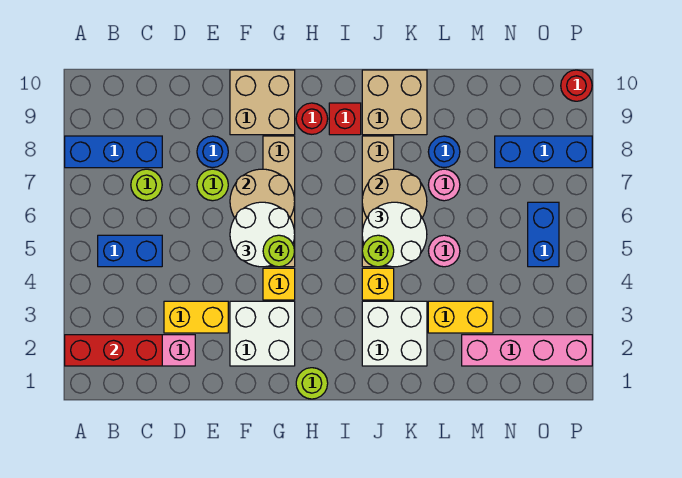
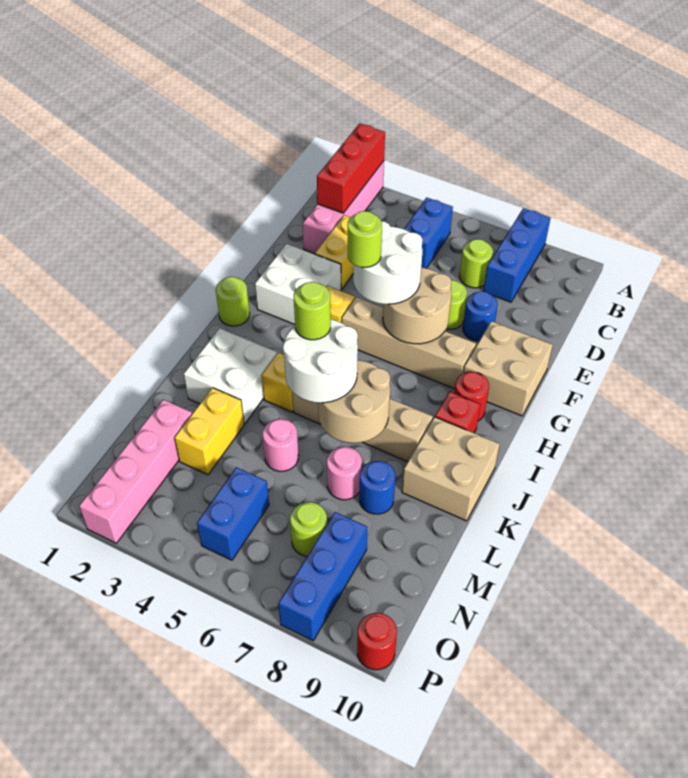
none -> lime 1x1 round brick [290,502,327,556]
blue 1x2 brick [528,202,559,267] -> blue 1x2 brick turned to [197,467,269,560]

